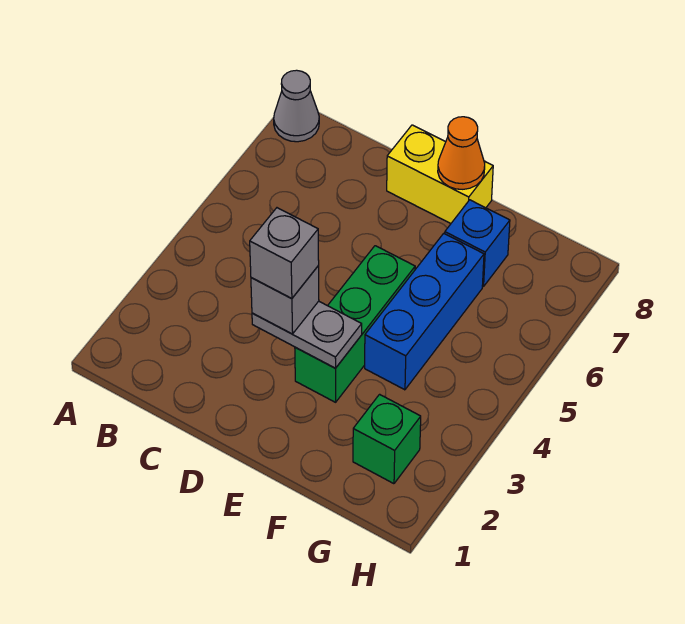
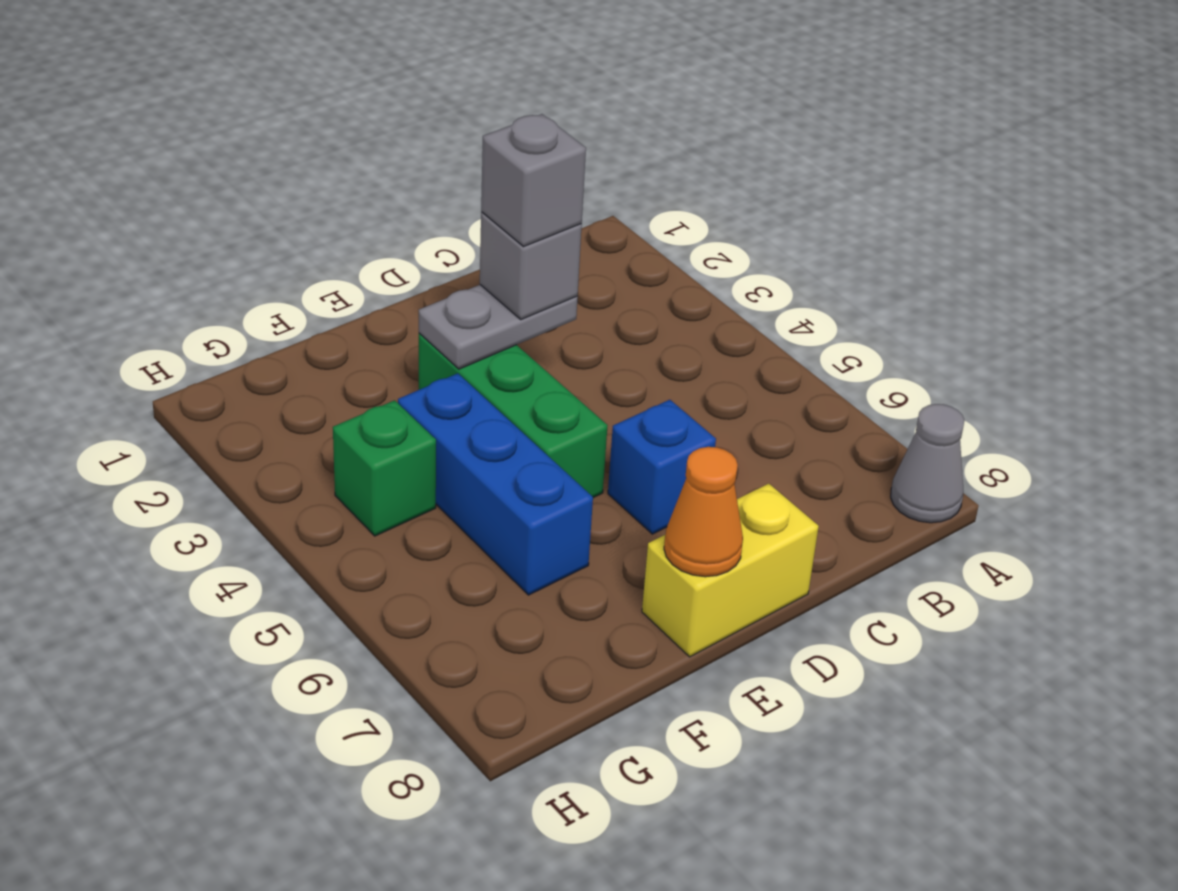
blue 1x1 brick [445,200,510,287] -> blue 1x1 brick moved to [608,400,716,534]
green 1x1 brick [353,394,421,484] -> green 1x1 brick moved to [333,400,436,536]

